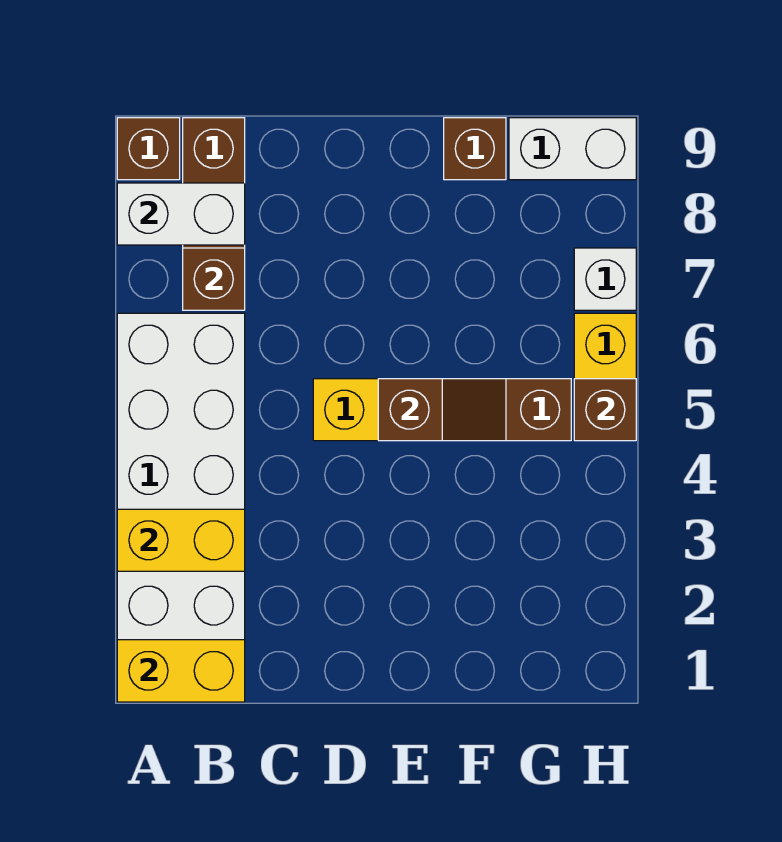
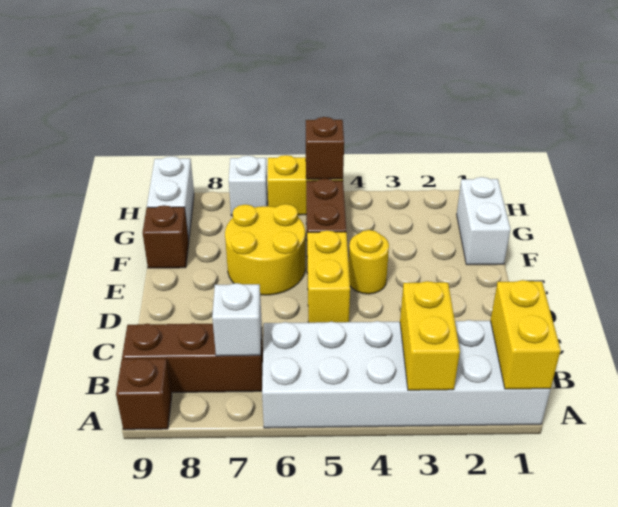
white 1x2 brick [117,183,245,245] -> white 1x2 brick moved to [457,177,510,265]
brown 1x1 brick [183,248,245,310] -> white 1x1 brick [212,283,262,356]
none -> yellow 1x1 round brick [349,230,389,294]
brown 1x2 slope [378,379,506,441] -> none
none -> yellow 2x2 round brick [225,204,305,295]

